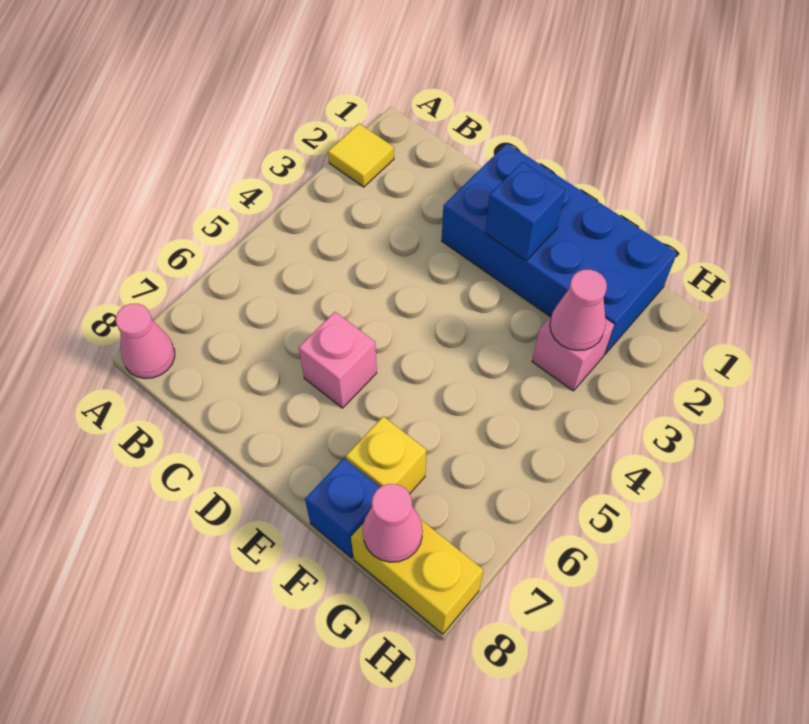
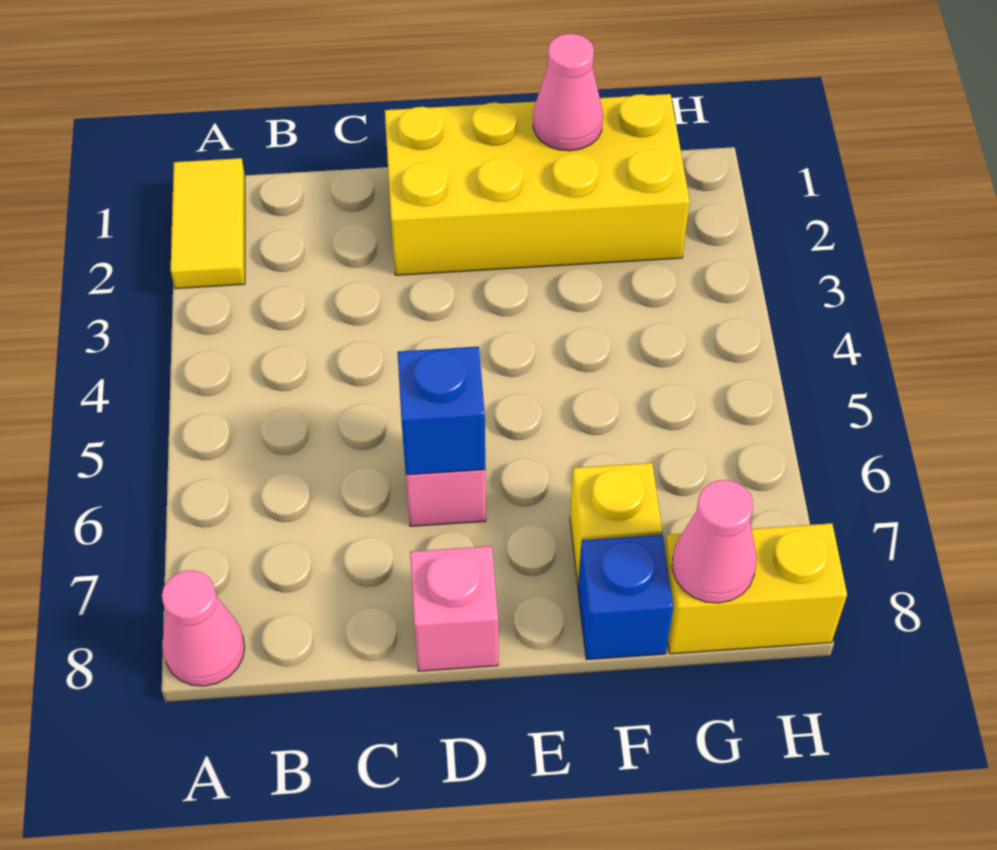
yellow 1x1 tile [328,124,394,187] -> yellow 1x2 tile [171,158,245,289]
blue 2x4 brick [442,143,677,354] -> yellow 2x4 brick [385,94,690,275]
blue 1x1 brick [485,162,565,261] -> blue 1x1 brick moved to [398,347,485,475]
pink 1x1 brick [532,316,614,391] -> pink 1x1 brick moved to [410,546,498,671]
pink 1x1 cone [550,270,607,350] -> pink 1x1 cone moved to [533,34,603,151]

